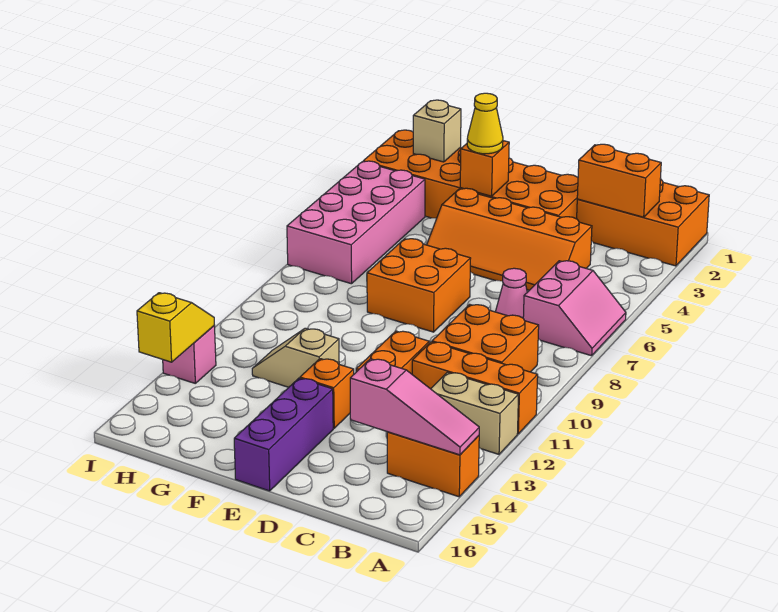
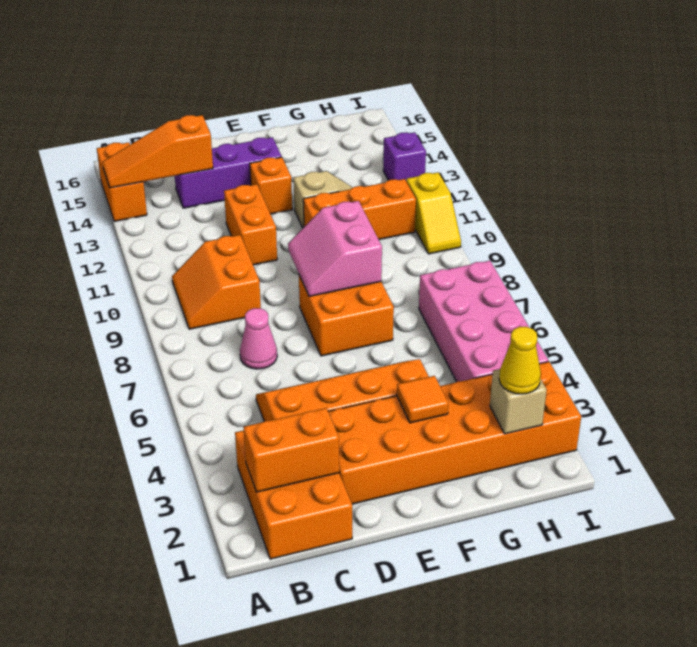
orange 2x3 brick [577,179,709,266] -> orange 2x3 brick turned to [235,430,352,559]
pink 2x2 slope [523,261,626,356] -> pink 2x2 slope moved to [288,201,382,296]
orange 1x3 brick [412,342,538,434] -> orange 1x3 brick moved to [303,179,416,239]
tan 1x2 brick [431,372,519,454] -> none
orange 1x2 brick [387,432,479,497] -> orange 1x2 brick turned to [97,142,147,222]
pink 1x3 slope [350,359,479,455] -> orange 1x3 slope [102,115,213,188]
orange 2x2 brick [432,304,539,372] -> orange 2x2 slope [172,235,261,329]
purple 1x3 brick [234,378,333,491] -> purple 1x3 brick turned to [175,137,282,208]
orange 1x1 brick [460,141,509,196] -> orange 1x1 tile [397,376,448,423]
yellow 1x1 cone [467,93,503,154] -> yellow 1x1 cone moved to [499,327,541,394]
pink 1x1 brick [163,326,216,383] -> purple 1x1 brick [383,132,426,180]
yellow 1x2 slope [137,293,214,362] -> yellow 1x2 slope moved to [406,172,461,254]

